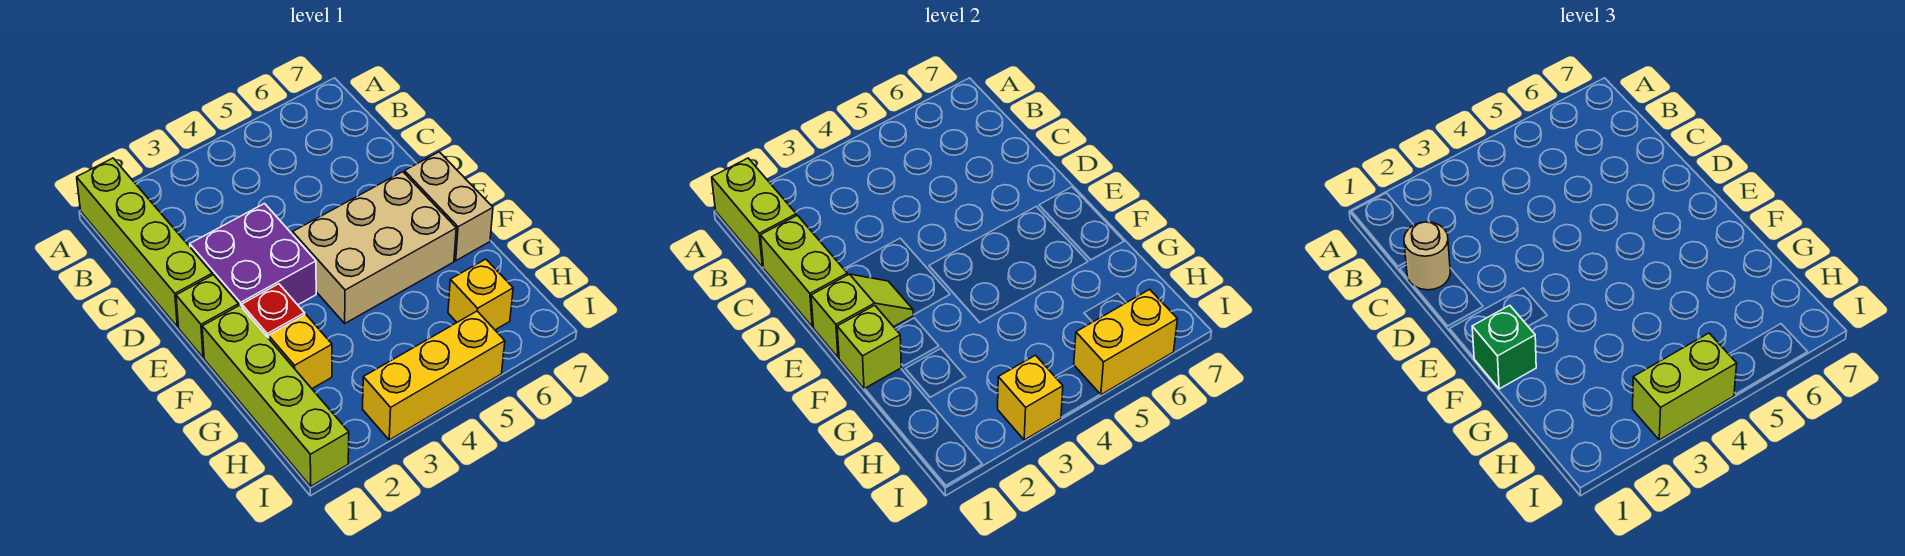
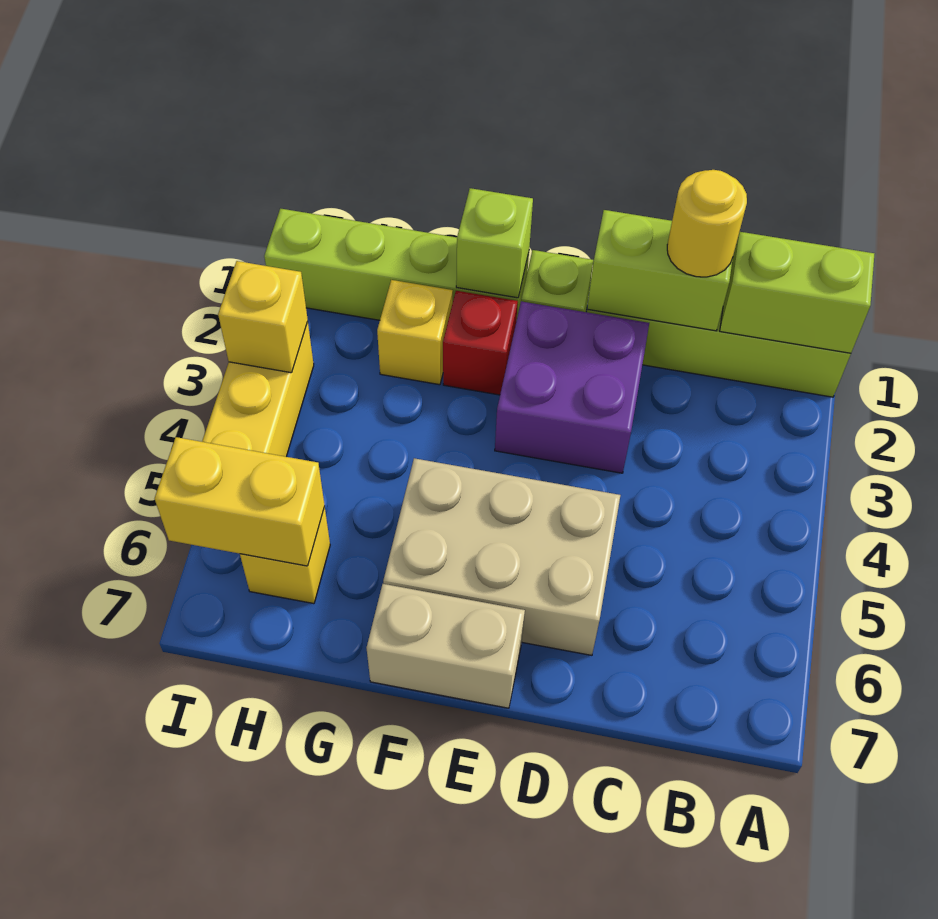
tan 1x1 round brick [1404,222,1450,290] -> yellow 1x1 round brick [667,170,747,277]
lime 1x2 slope [811,274,913,358] -> none
tan 2x3 brick [293,172,456,323] -> tan 2x3 brick turned to [383,458,620,655]
green 1x1 brick [1472,305,1536,389] -> none
lime 1x2 brick [1633,333,1737,440] -> none
yellow 1x2 brick [1074,289,1177,395] -> yellow 1x2 brick turned to [155,437,325,566]

